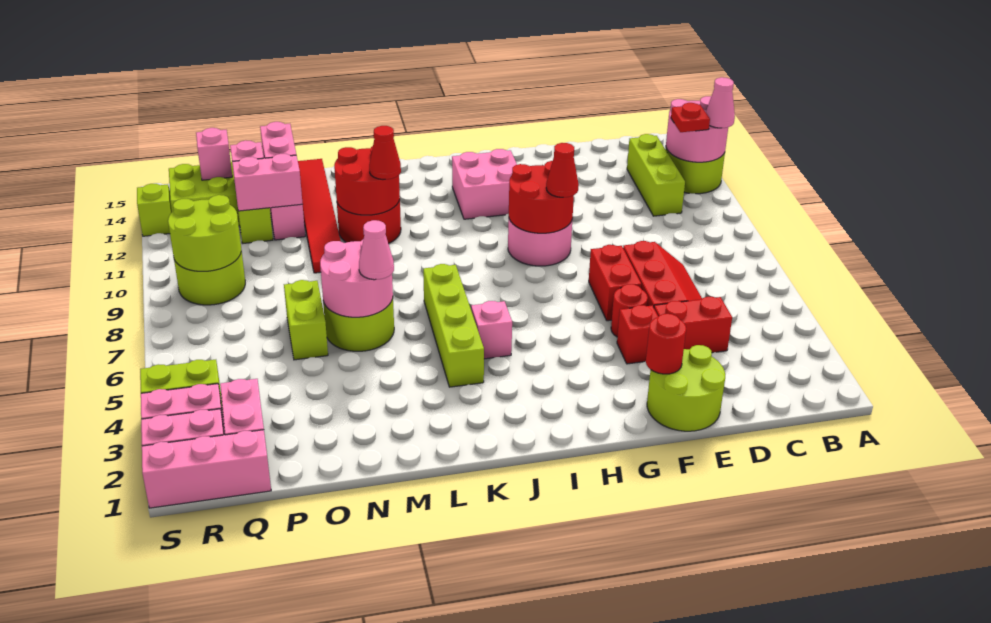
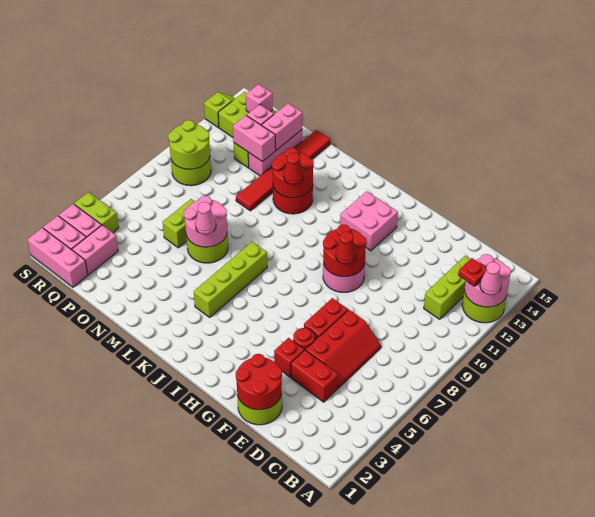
red 1x1 round brick [646,314,686,374] -> red 2x2 round brick [236,354,282,410]
pink 1x1 brick [471,301,512,359] -> none

